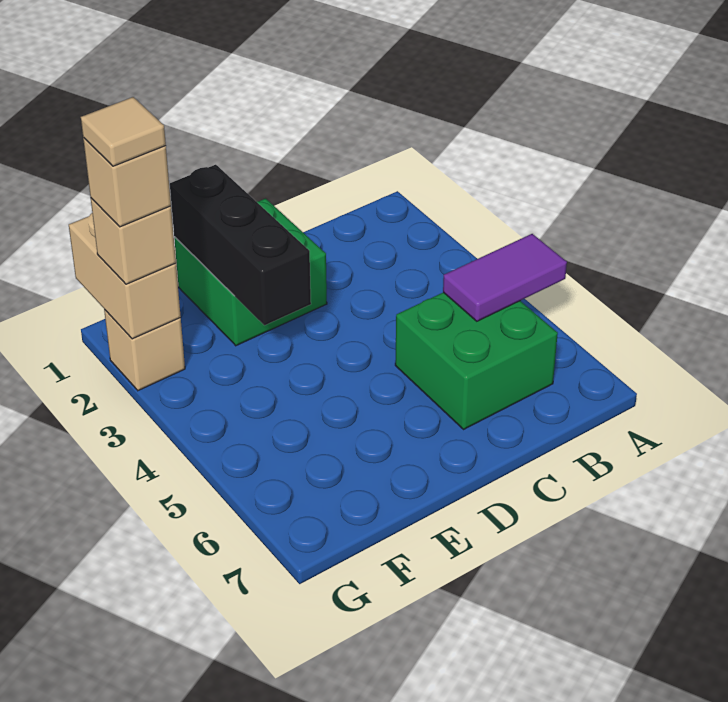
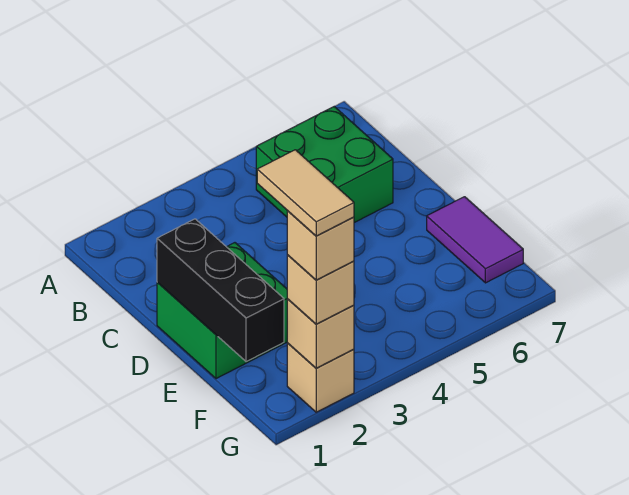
purple 1x2 tile [443,234,567,321] -> purple 1x2 tile moved to [427,197,523,283]
black 1x3 brick [170,165,311,325] -> black 1x3 brick turned to [157,219,284,362]
tan 1x2 brick [69,213,181,339] -> tan 1x1 brick [287,299,354,368]
tan 1x1 tile [81,97,166,166] -> tan 1x2 tile [257,150,354,236]

